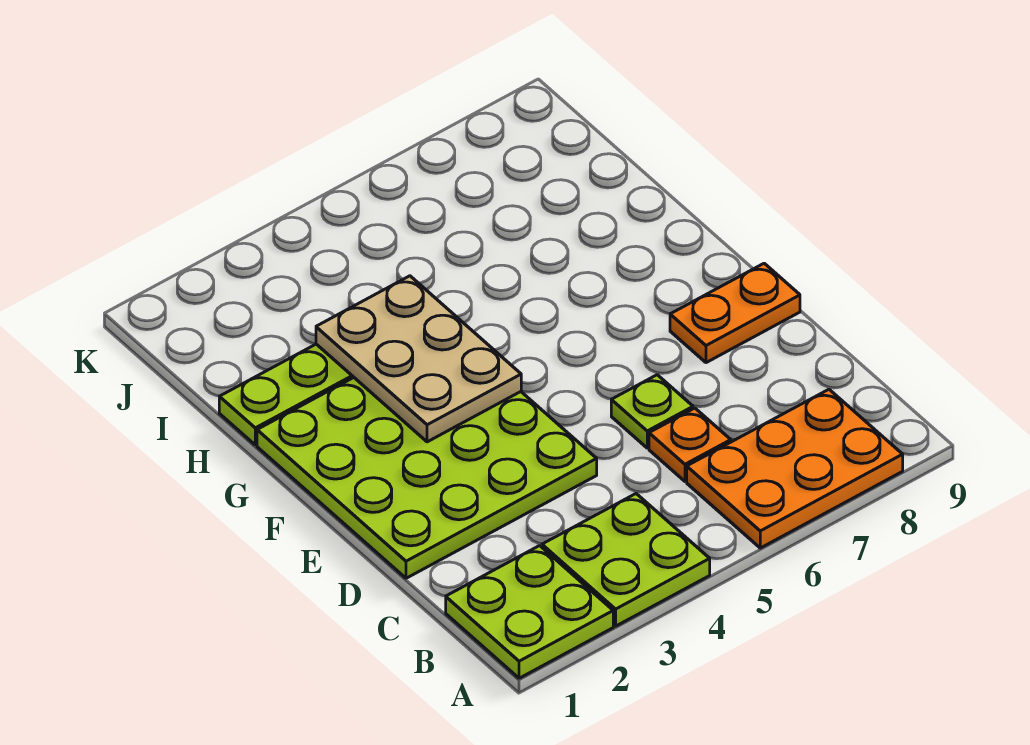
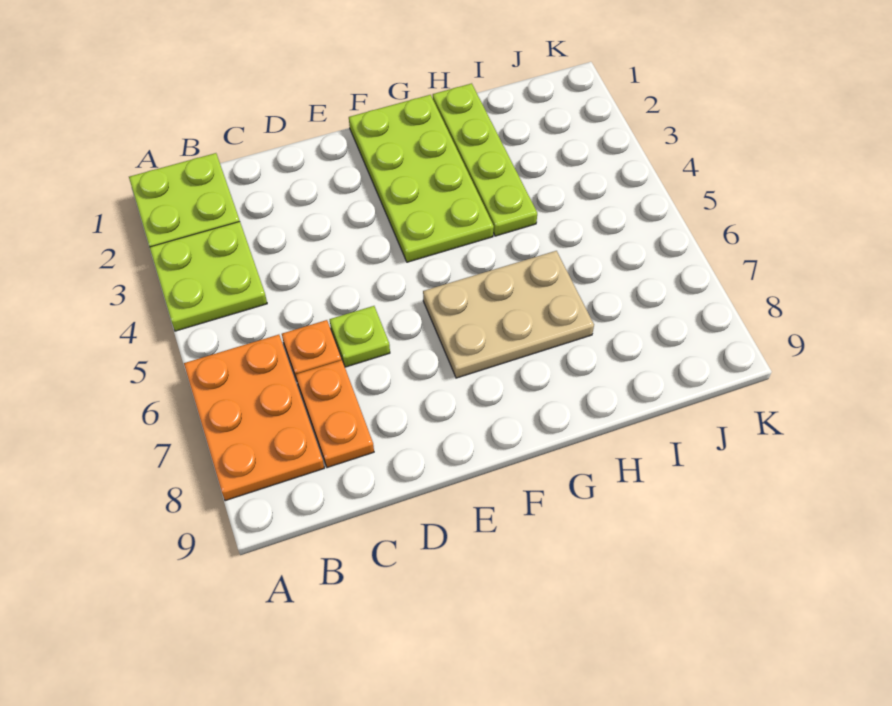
lime 4x4 plate [257,378,597,578] -> lime 2x4 plate [349,95,494,262]
orange 1x2 plate [670,263,800,363] -> orange 1x2 plate moved to [296,360,374,468]
tan 2x3 plate [316,276,521,442] -> tan 2x3 plate moved to [423,251,594,378]

